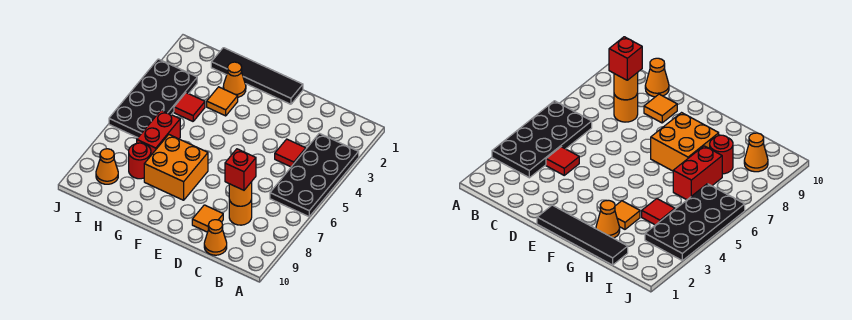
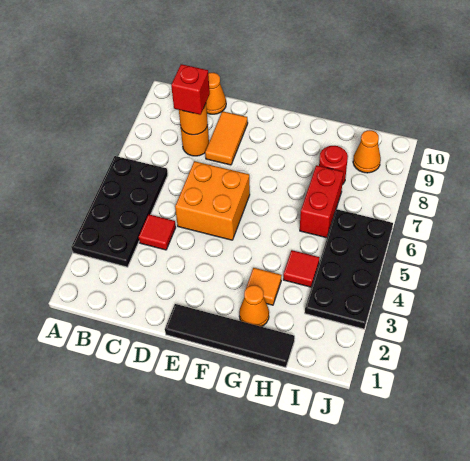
orange 1x1 tile [192,205,223,232] -> orange 1x2 tile [205,111,248,165]
orange 2x2 brick [144,135,208,200] -> orange 2x2 brick moved to [175,161,250,240]

